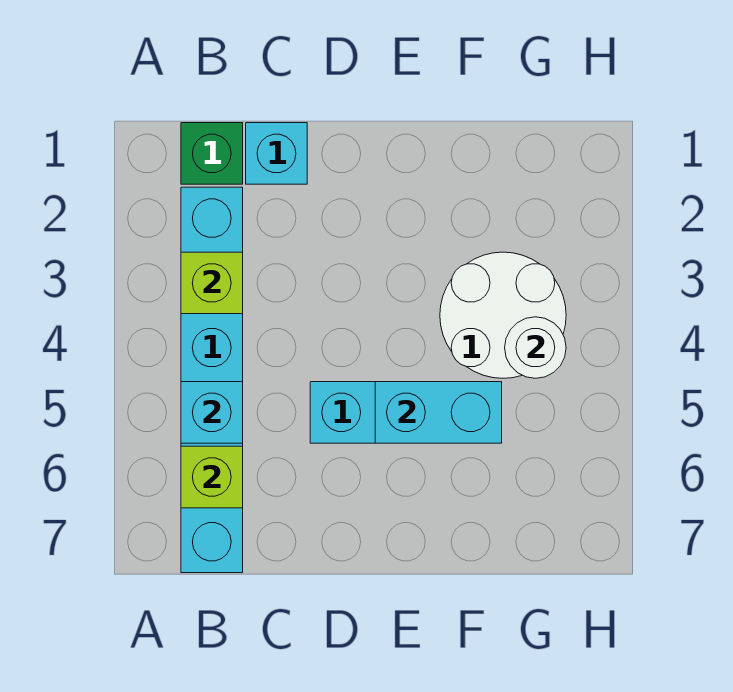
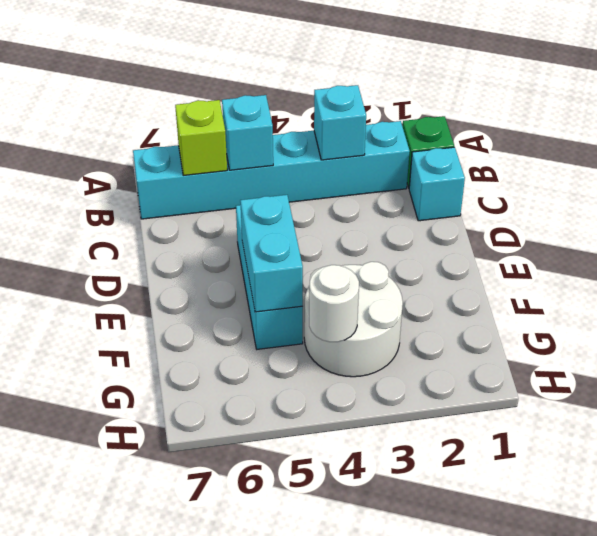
lime 1x1 brick [181,252,243,314] -> cyan 1x1 brick [314,85,366,160]

